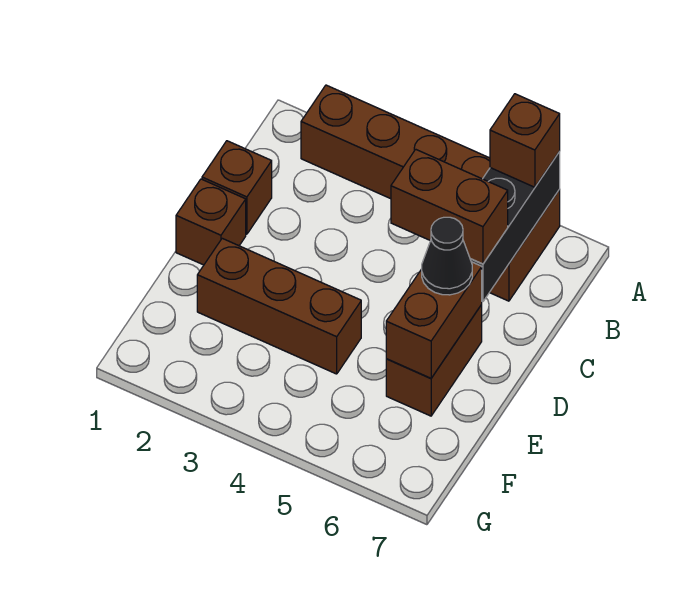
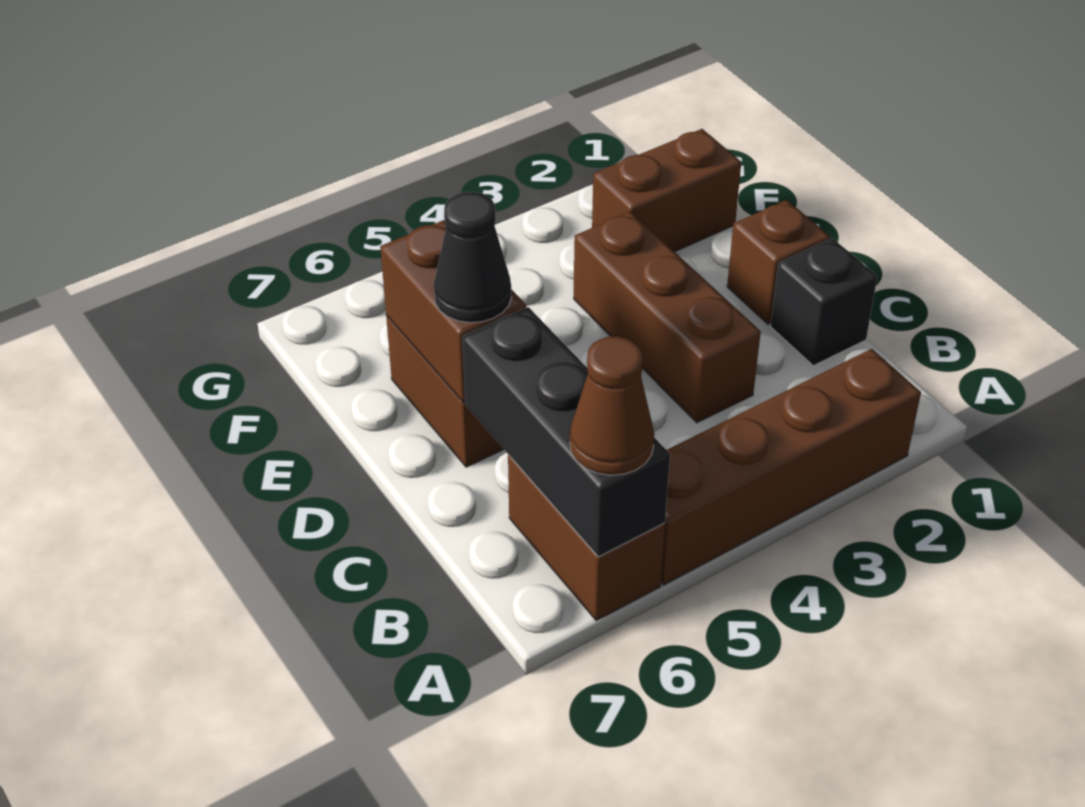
brown 1x1 brick [490,94,560,187] -> brown 1x1 cone [570,336,654,475]
brown 1x1 brick [202,141,272,234] -> black 1x1 brick [770,238,877,366]
brown 1x2 brick [391,149,508,264] -> brown 1x2 brick moved to [592,129,741,252]
brown 1x3 brick [197,238,361,374] -> brown 1x3 brick turned to [574,212,761,423]

